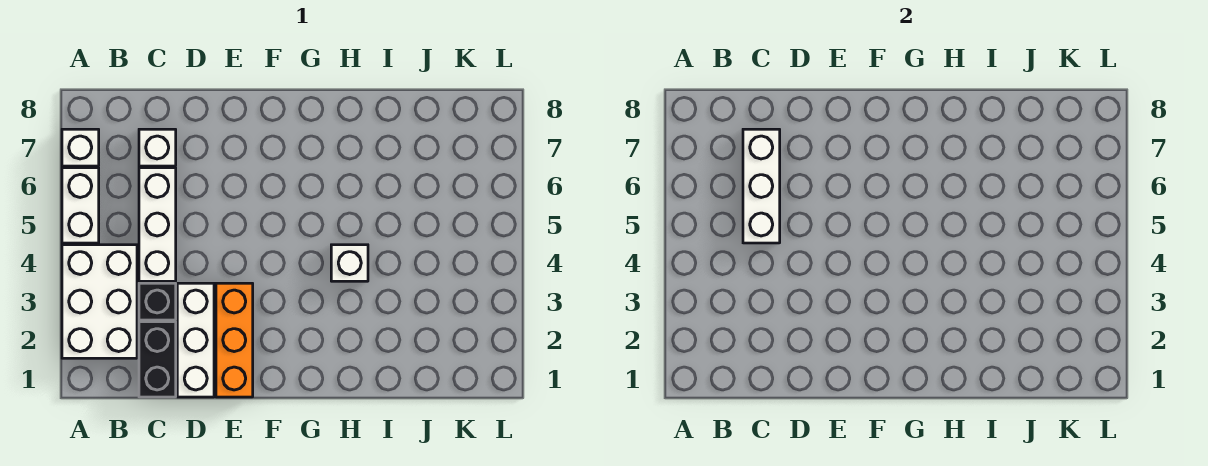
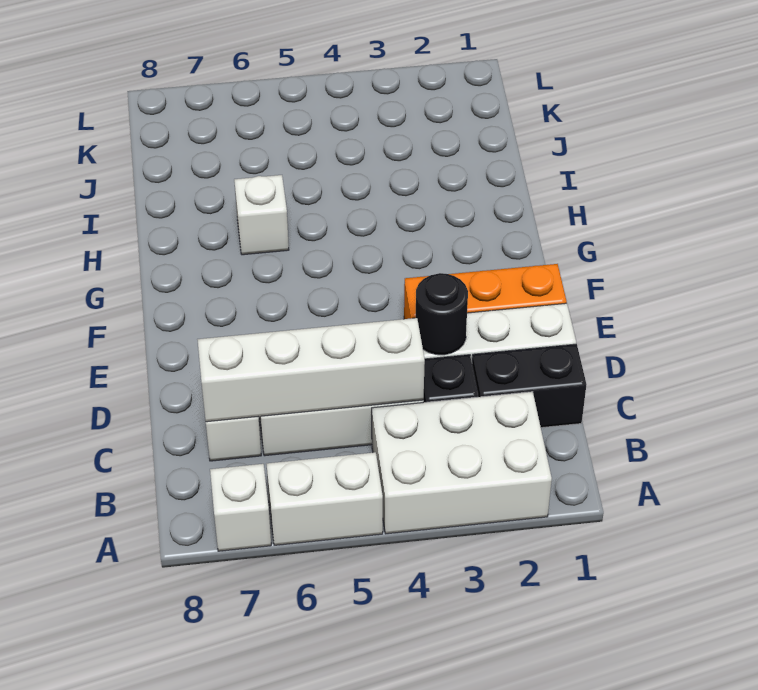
white 1x3 brick [743,129,780,243] -> white 1x4 brick [197,318,425,422]
none -> black 1x1 round brick [416,273,468,355]
white 1x1 brick [331,245,368,281] -> white 1x1 brick moved to [234,175,289,255]

